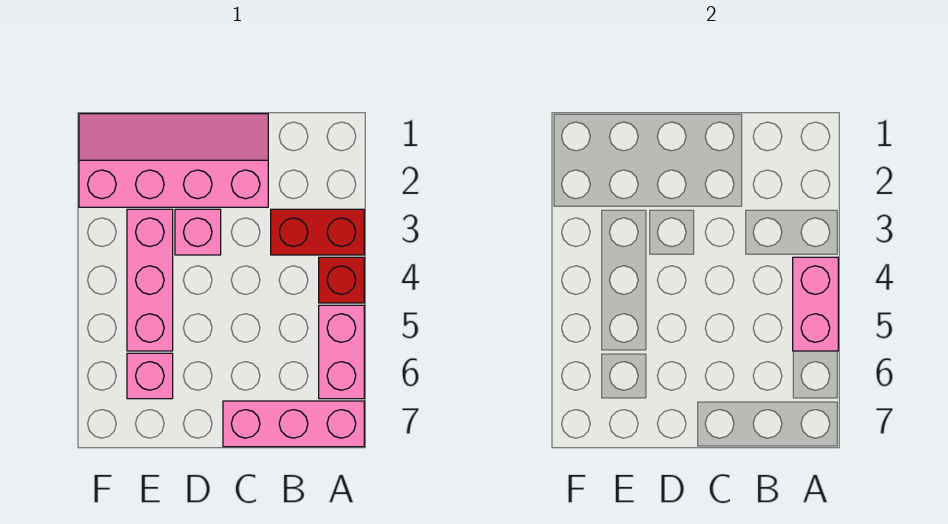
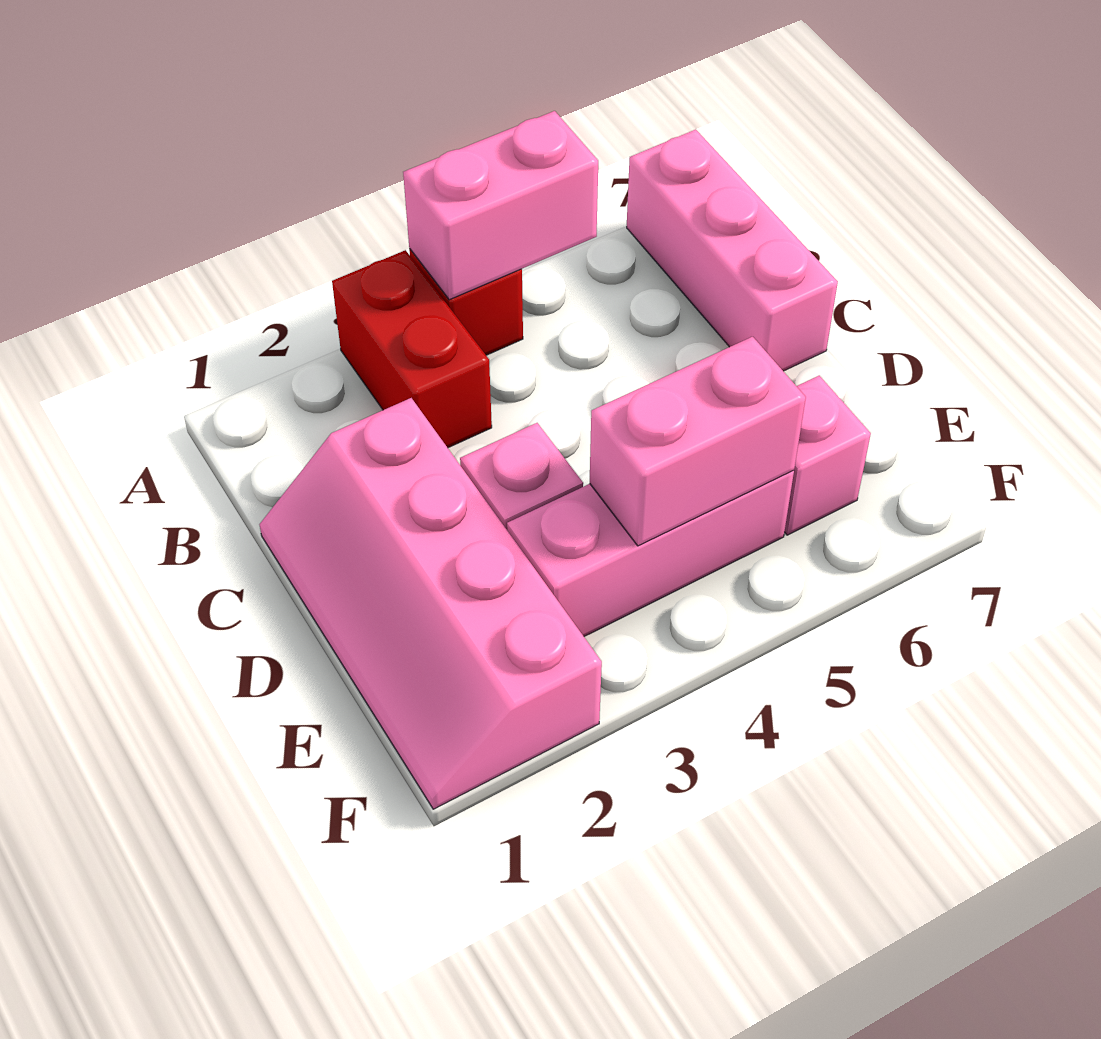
pink 1x2 brick [319,305,364,399] -> pink 1x2 brick moved to [590,337,806,546]

